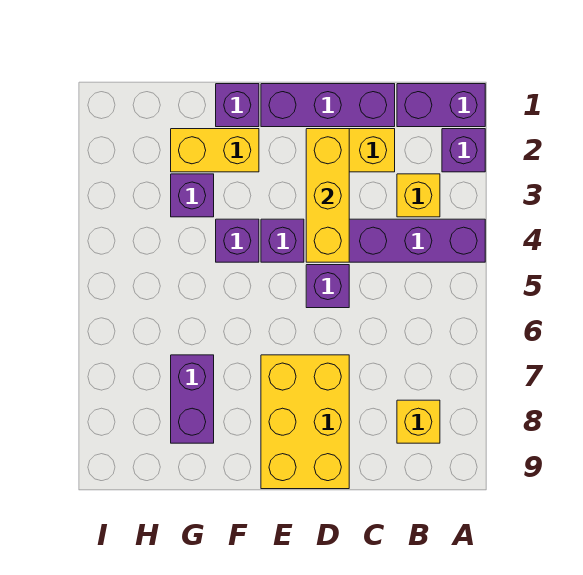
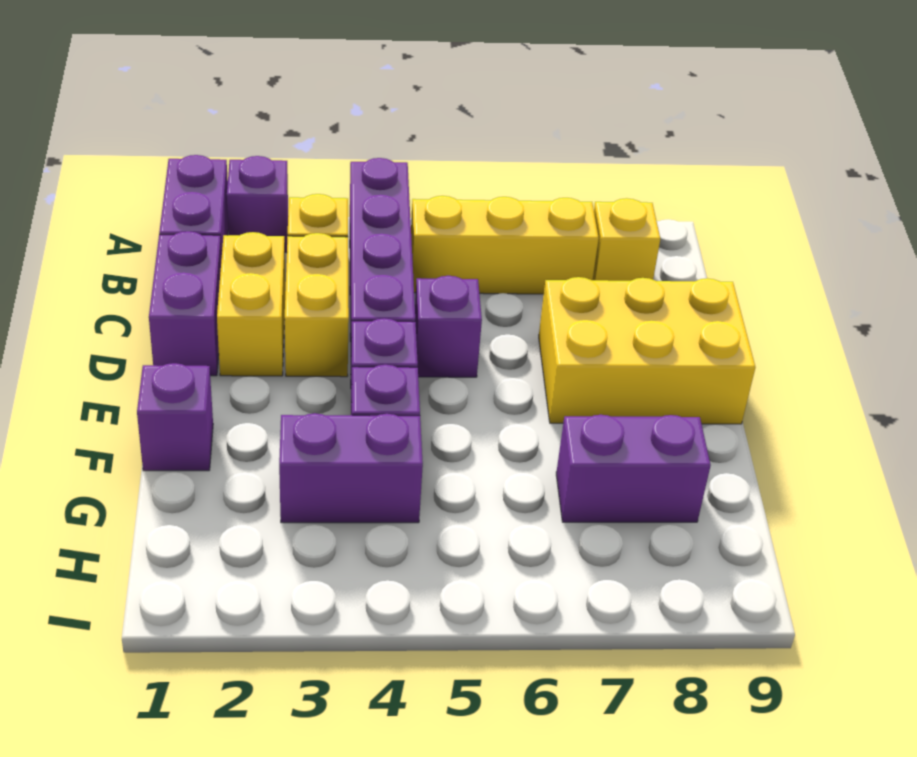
purple 1x3 brick [261,84,395,127] -> purple 1x2 brick [149,231,222,376]
yellow 1x3 brick [306,129,349,262] -> yellow 1x3 brick moved to [411,196,599,294]
yellow 1x2 brick [171,129,259,172] -> yellow 1x2 brick moved to [285,233,349,377]
purple 1x1 brick [171,174,214,217] -> purple 1x2 brick [279,413,423,523]

